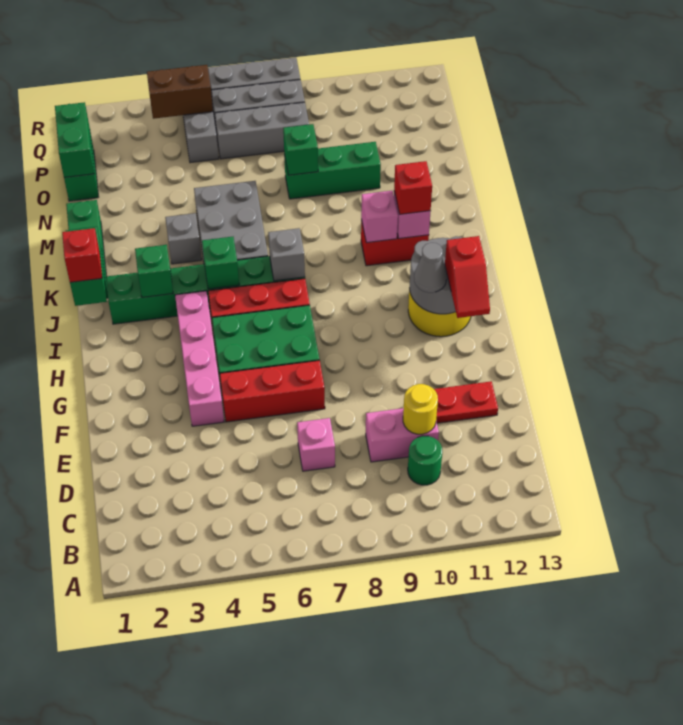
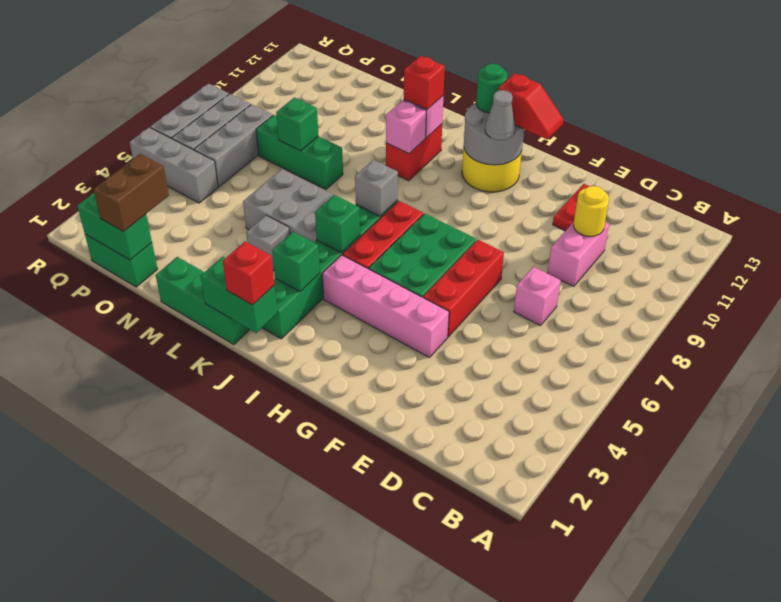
green 1x1 round brick [408,436,442,485] -> green 1x1 round brick moved to [476,64,508,113]
green 1x3 brick [284,142,381,199] -> green 1x3 brick turned to [256,115,343,189]
brown 1x2 brick [147,65,213,119] -> brown 1x2 brick moved to [94,154,169,232]

